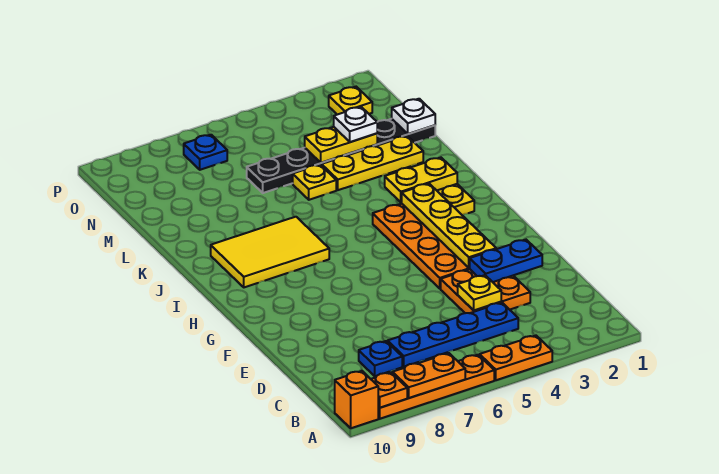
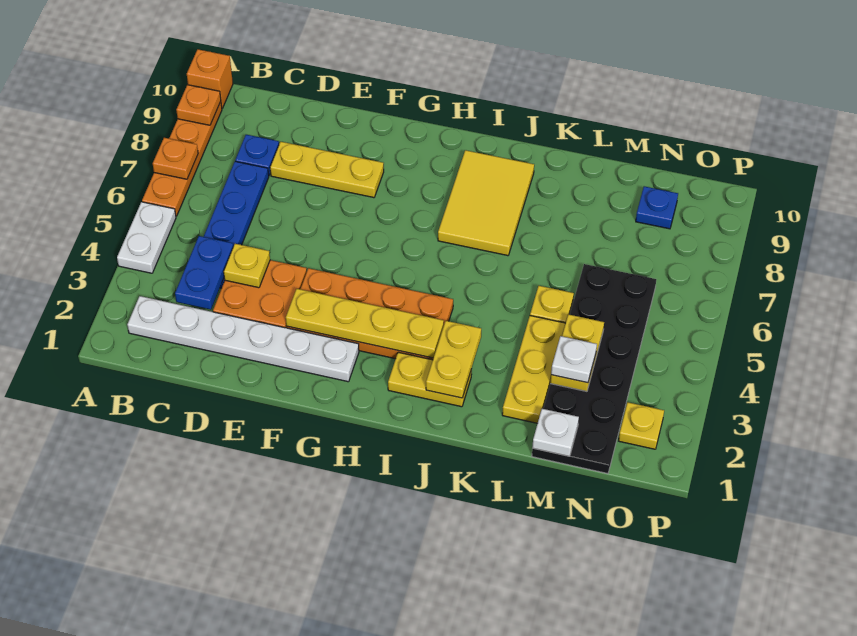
orange 1x2 plate [480,336,552,380] -> white 1x2 plate [117,202,176,273]
orange 1x2 plate [393,353,465,398] -> orange 1x1 plate [153,138,198,179]
none -> white 1x6 plate [127,296,359,382]
none -> yellow 1x3 plate [270,142,384,198]
blue 1x2 plate [470,240,542,282] -> blue 1x2 plate moved to [175,236,233,310]
black 1x6 plate [247,119,435,193] -> black 2x6 plate [532,264,656,474]
blue 1x1 plate [184,135,227,170] -> blue 1x1 plate moved to [636,186,678,229]

